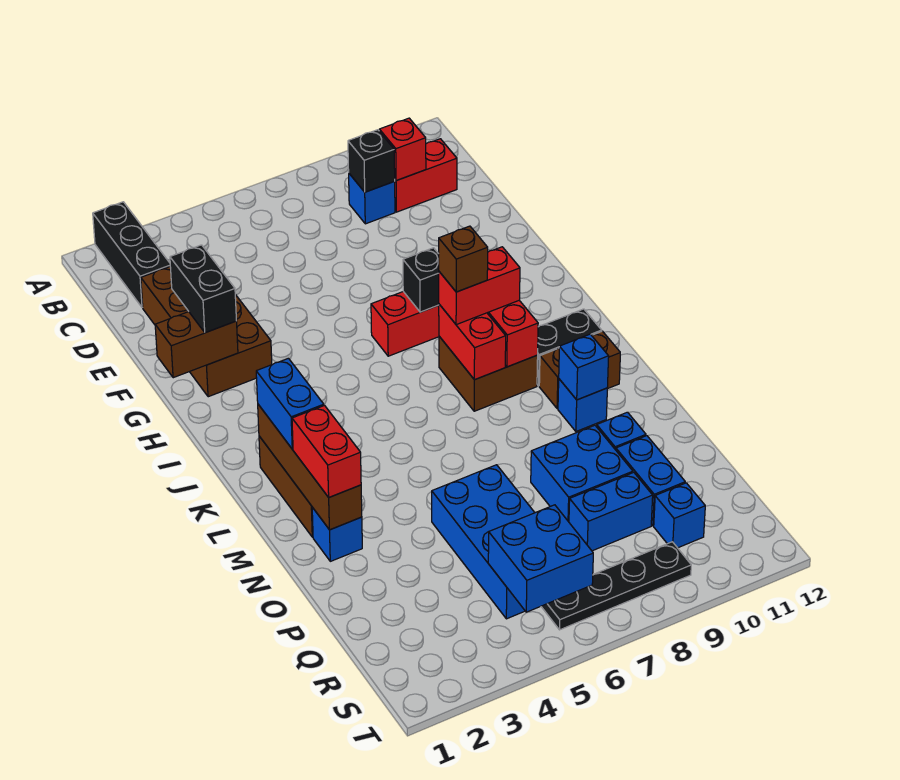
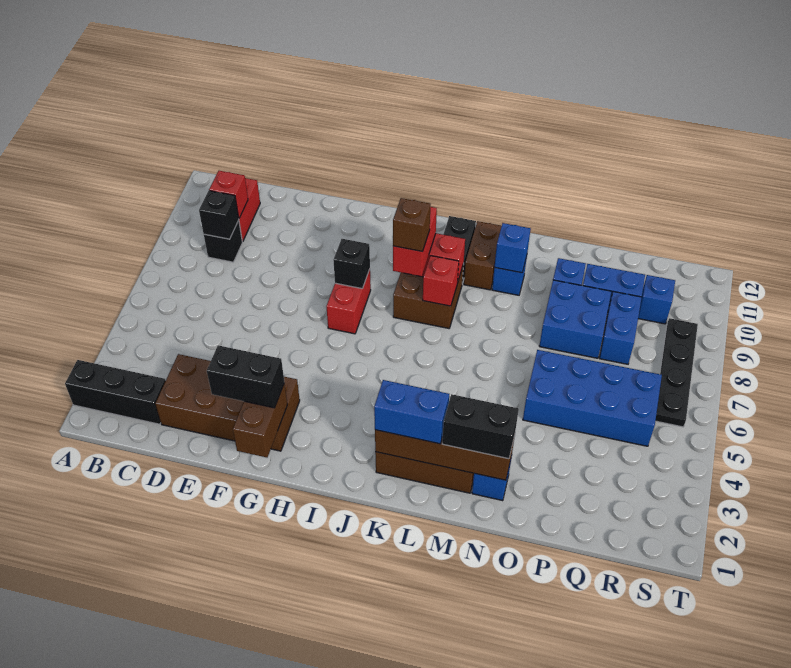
blue 1x1 brick [349,174,395,224] -> black 1x1 brick [204,220,242,262]
red 1x2 brick [439,304,506,380] -> red 1x1 brick [423,256,459,306]
red 1x2 brick [292,406,361,497] -> black 1x2 brick [442,394,519,459]
blue 2x2 brick [488,505,593,612] -> none

